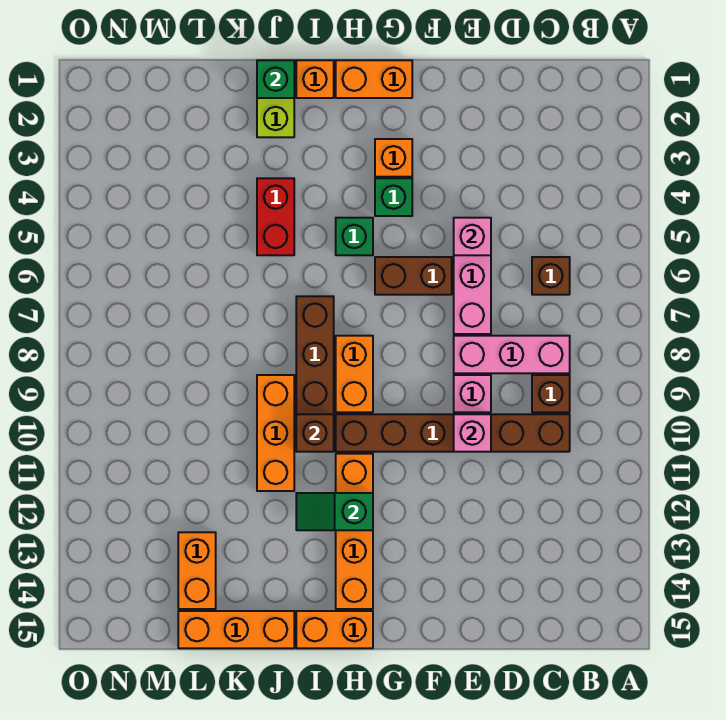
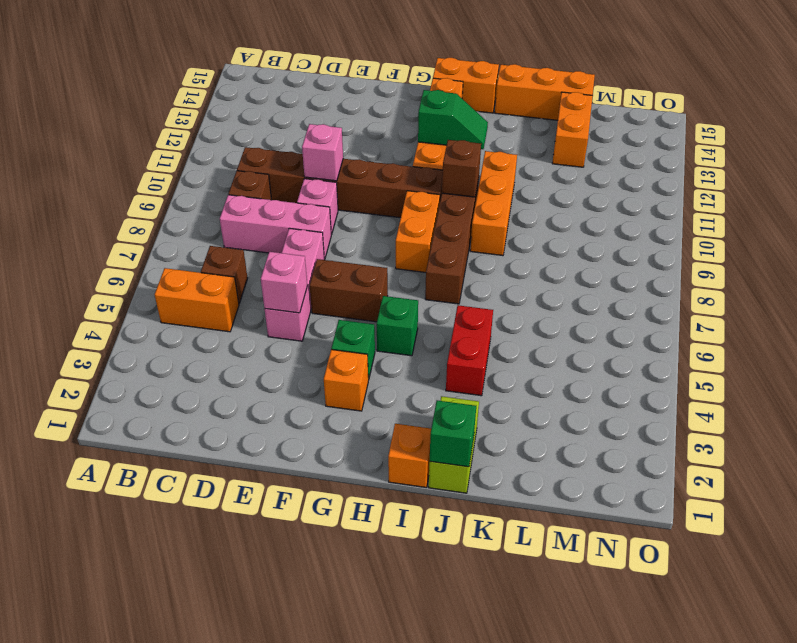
orange 1x2 brick [336,60,412,98] -> orange 1x2 brick moved to [155,268,239,332]

